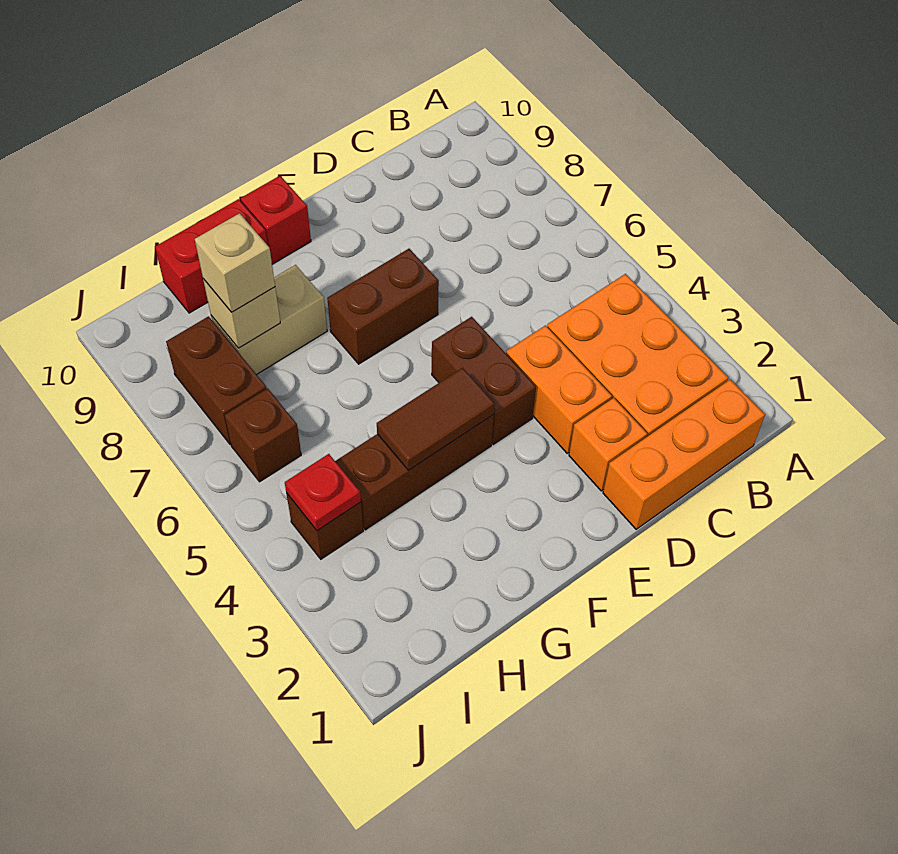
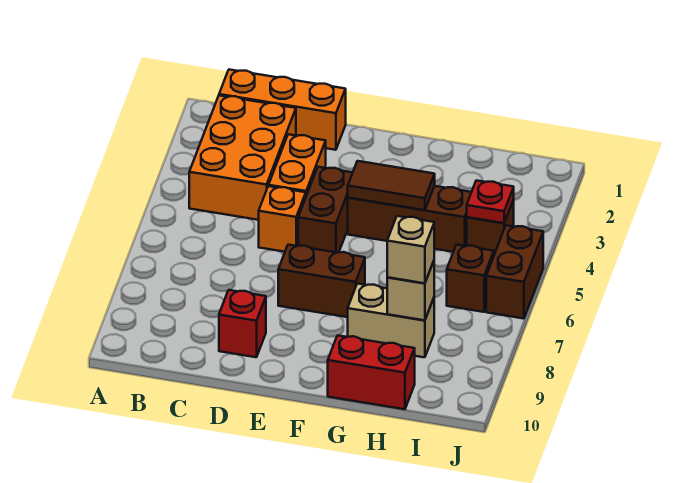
orange 1x1 brick [569,398,647,491] -> orange 1x1 brick moved to [259,186,306,252]
red 1x1 brick [241,176,311,264] -> red 1x1 brick moved to [219,290,266,357]
brown 1x2 brick [166,316,267,444] -> brown 1x2 brick moved to [486,225,543,319]

